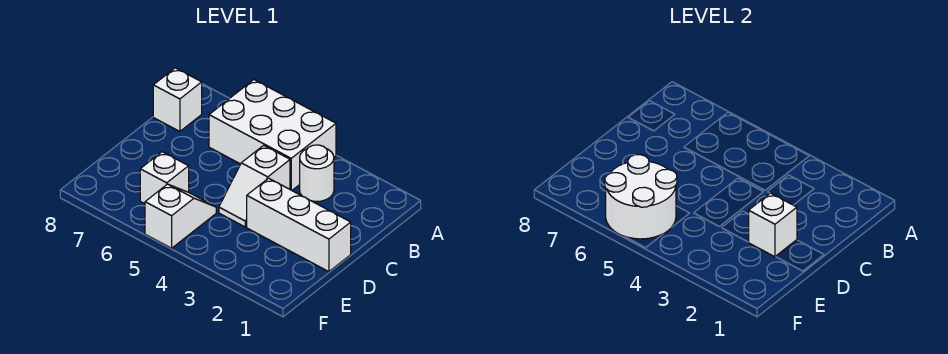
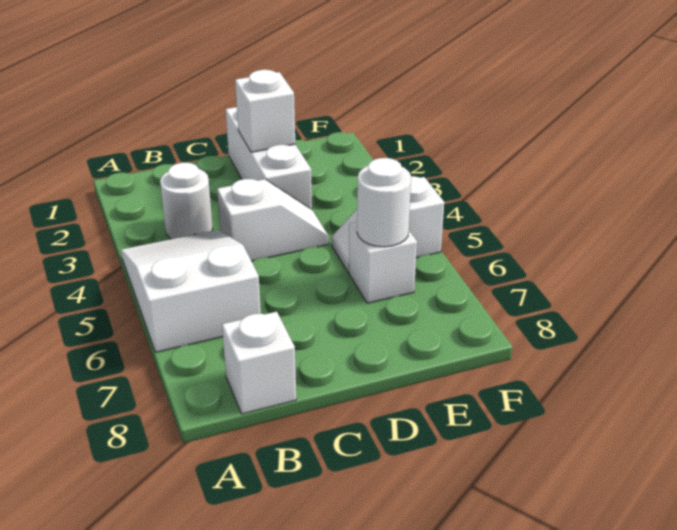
white 2x3 brick [209,80,336,190] -> white 2x3 slope [121,230,261,352]
white 2x2 round brick [605,155,677,239] -> white 1x1 round brick [357,158,411,247]

